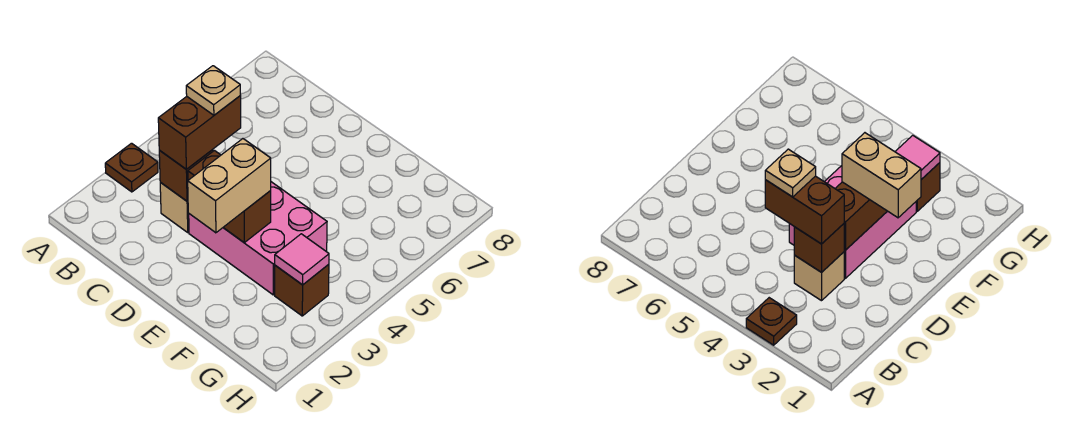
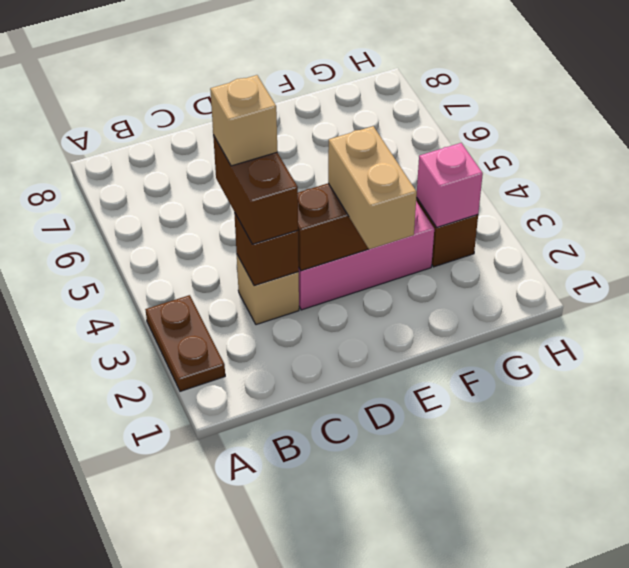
brown 1x1 plate [105,143,158,192] -> brown 1x2 plate [145,295,225,391]
tan 1x1 plate [186,66,240,115] -> tan 1x1 brick [210,75,277,166]
pink 1x1 tile [275,234,329,285] -> pink 1x1 brick [416,143,483,227]

